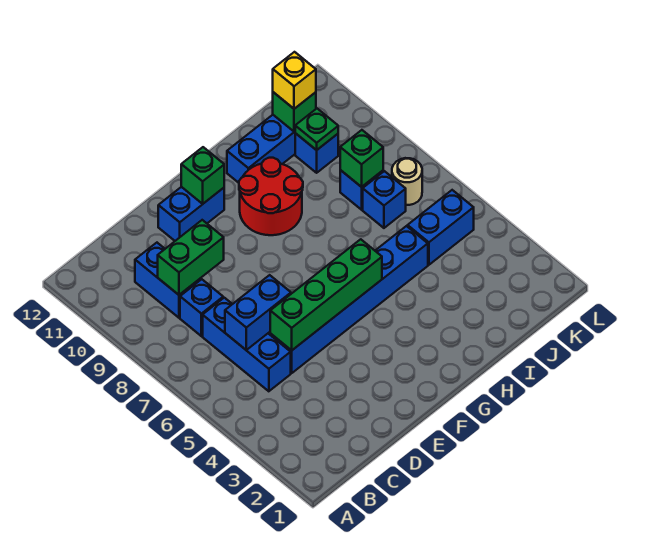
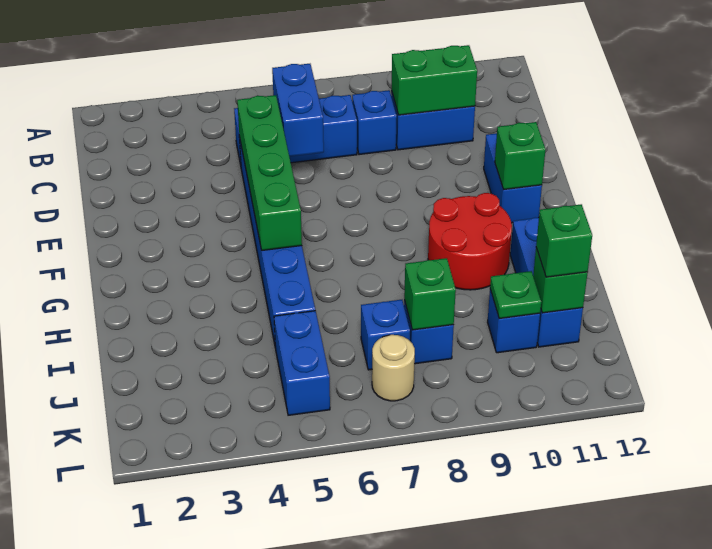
green 1x2 brick [158,220,224,295] -> green 1x2 brick turned to [391,45,477,115]
yellow 1x1 brick [273,52,316,109] -> green 1x1 brick [536,204,592,277]

